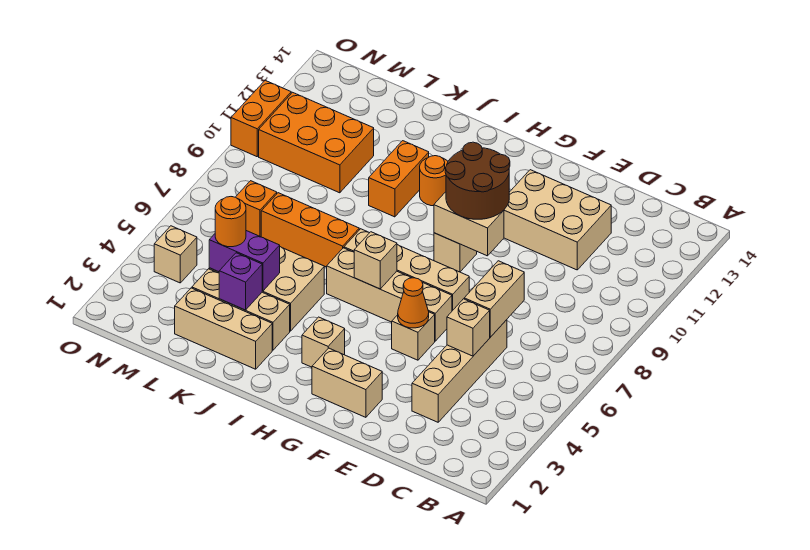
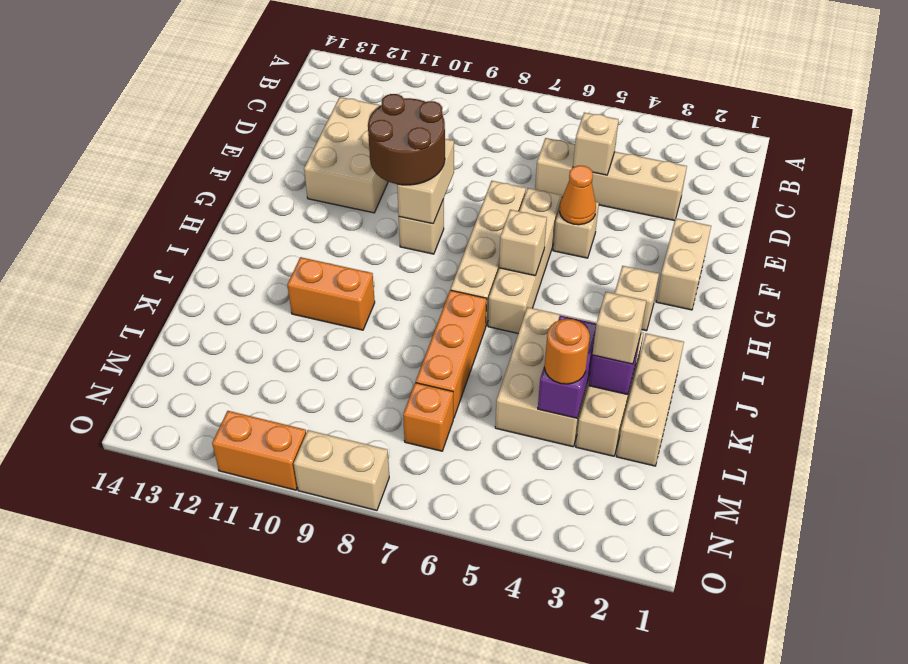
tan 1x2 brick [464,261,524,337] -> tan 1x2 brick moved to [294,430,389,510]
orange 1x1 round brick [420,156,448,206] -> none
orange 2x3 brick [259,92,374,193] -> none
tan 1x1 brick [154,226,197,283] -> tan 1x1 brick moved to [592,292,646,364]

